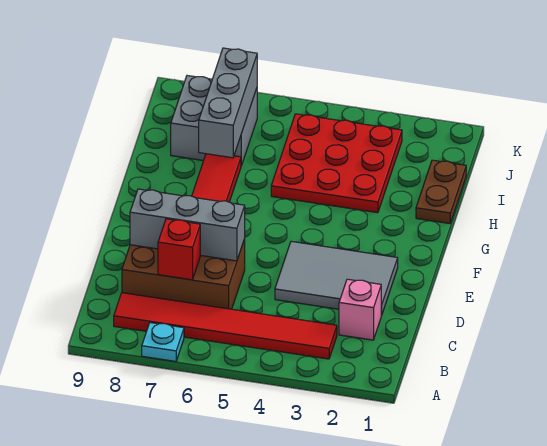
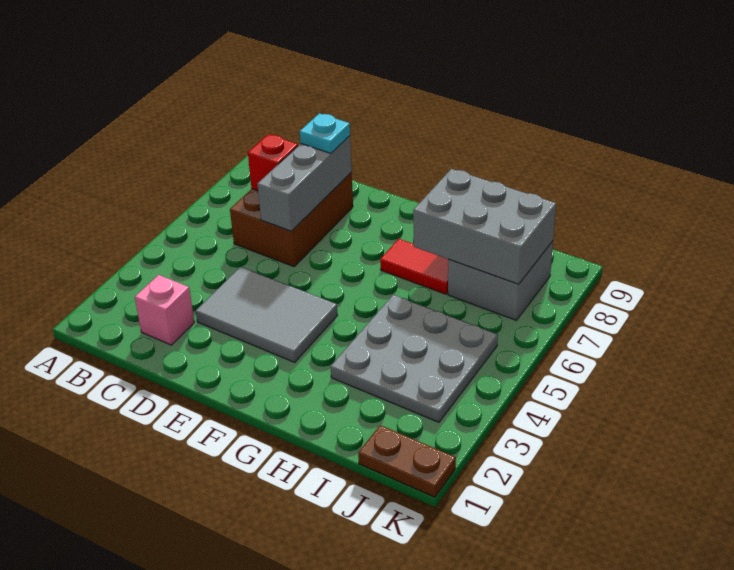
cyan 1x1 plate [142,323,184,361] -> cyan 1x1 plate moved to [300,113,350,153]
red 1x6 tile [114,293,337,359] -> none
grey 2x3 tile [275,241,398,315] -> grey 2x3 tile turned to [196,267,337,362]
brown 1x2 plate [416,160,466,224] -> brown 1x2 plate moved to [358,425,456,497]
red 3x3 plate [271,114,402,213] -> grey 3x3 plate [331,295,498,422]
grey 1x3 brick [199,48,257,158] -> grey 2x3 brick [413,169,556,284]

